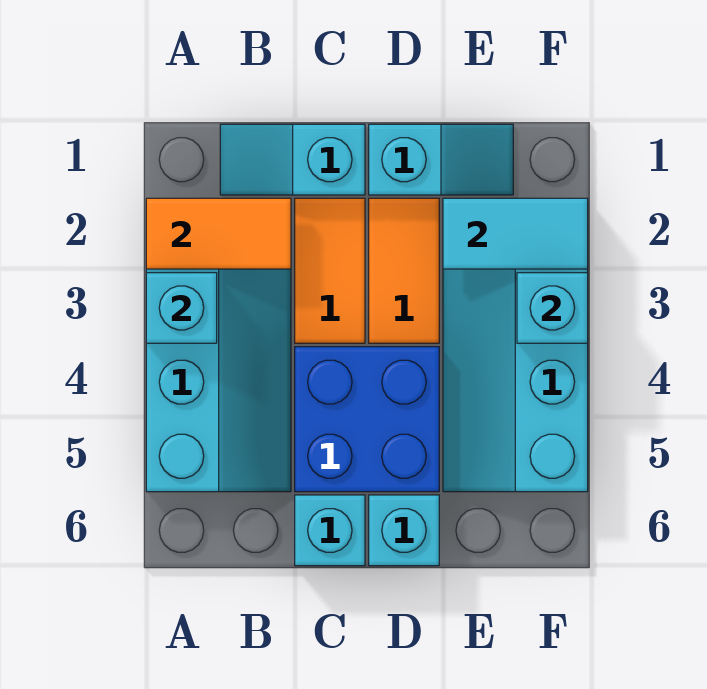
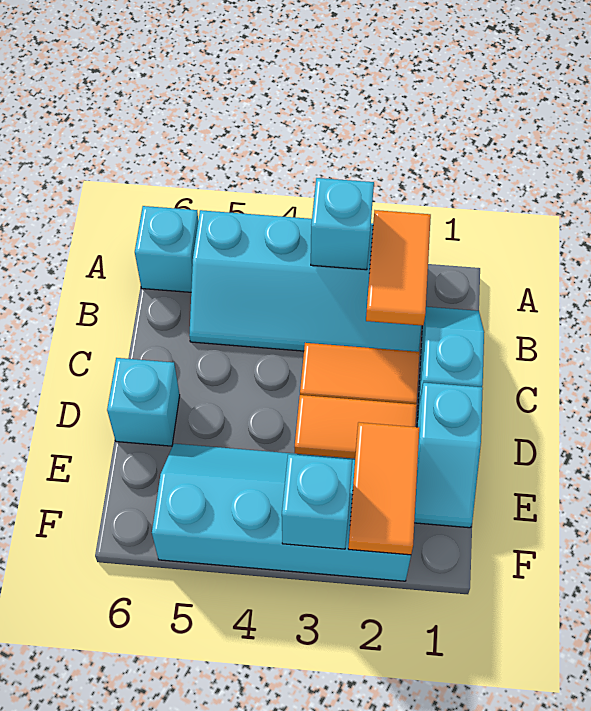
blue 2x2 brick [295,347,439,492] -> none
cyan 1x1 brick [295,495,365,566] -> cyan 1x1 brick moved to [135,206,198,292]
cyan 1x2 tile [443,198,588,269] -> orange 1x2 tile [348,422,419,555]

